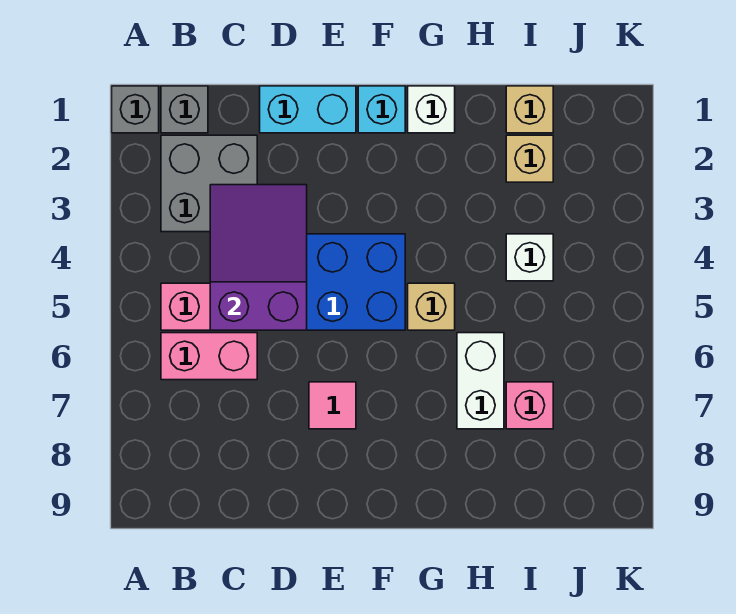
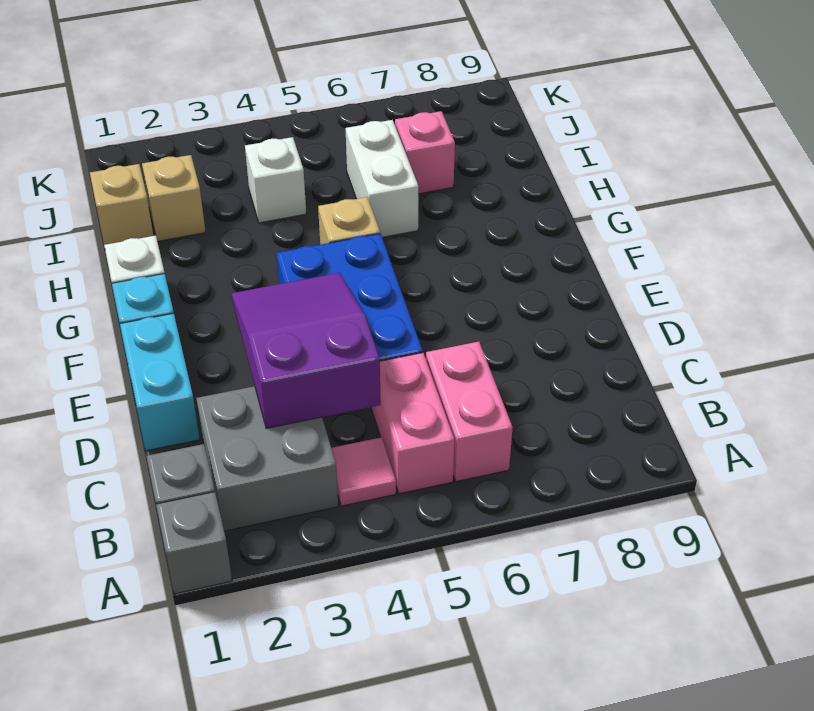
purple 2x3 slope [210,185,307,330] -> purple 2x3 slope turned to [232,273,381,428]
pink 1x1 tile [309,382,356,429] -> pink 1x1 tile moved to [331,437,396,506]
white 1x2 brick [457,333,504,429] -> white 1x2 brick turned to [345,120,418,237]

